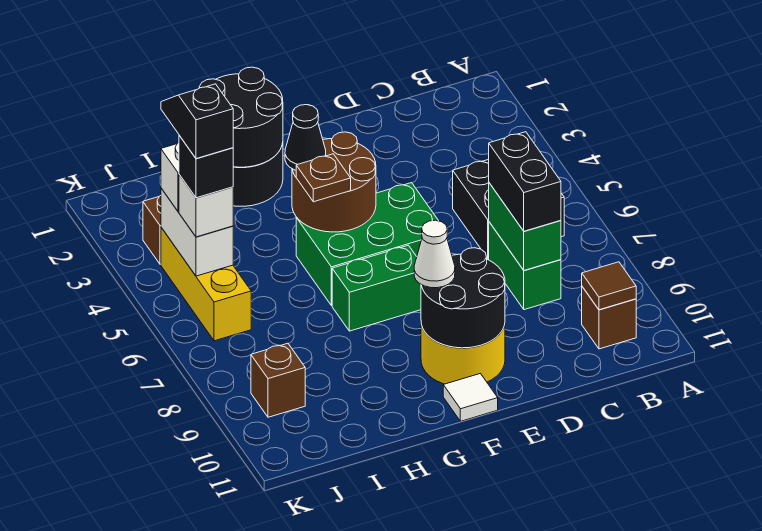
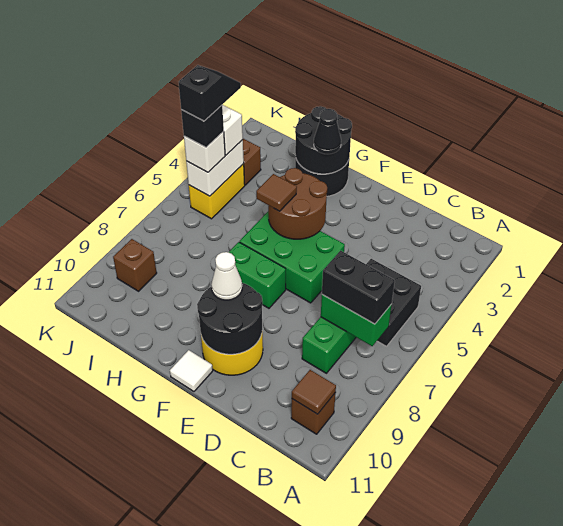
green 1x2 brick [489,183,561,271] -> green 1x2 brick turned to [321,295,392,346]
black 1x2 brick [489,132,561,231] -> black 1x2 brick turned to [322,251,395,324]
black 1x1 cone [285,105,326,170] -> black 1x1 cone moved to [314,109,341,154]
brown 1x1 plate [296,154,351,202] -> brown 1x1 tile [256,174,297,211]
yellow 1x3 brick [161,228,251,341] -> yellow 1x2 brick [189,164,245,219]

